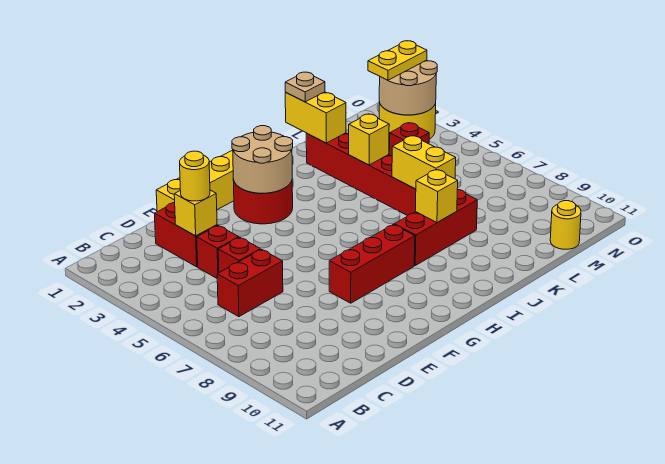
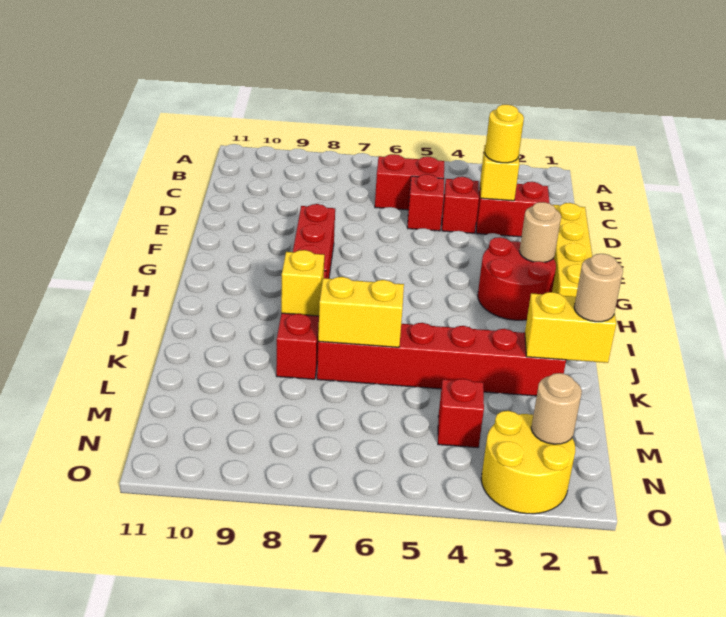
red 1x2 brick [217,249,283,317] -> red 1x2 brick turned to [375,154,444,210]
tan 2x2 round brick [232,126,293,193] -> tan 1x1 round brick [520,202,561,262]
tan 1x1 plate [285,72,325,102] -> tan 1x1 round brick [574,254,623,322]
yellow 1x1 brick [349,114,389,165] -> none
yellow 1x1 round brick [550,201,581,249] -> none
tan 2x2 round brick [379,60,437,115] -> tan 1x1 round brick [531,373,582,444]
yellow 1x2 plate [368,41,427,80] -> none

